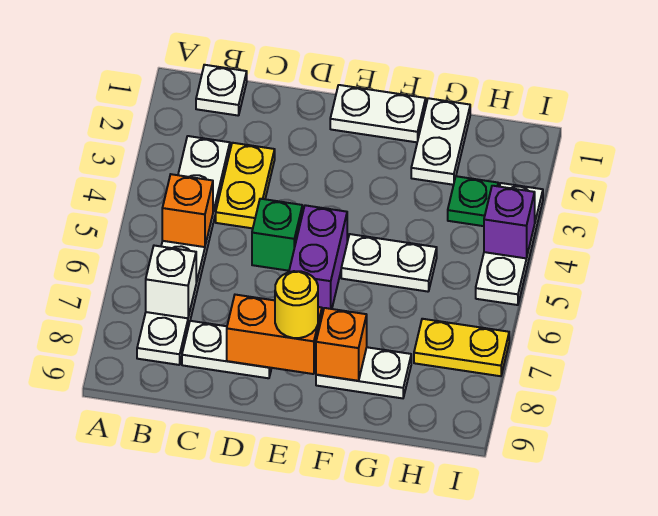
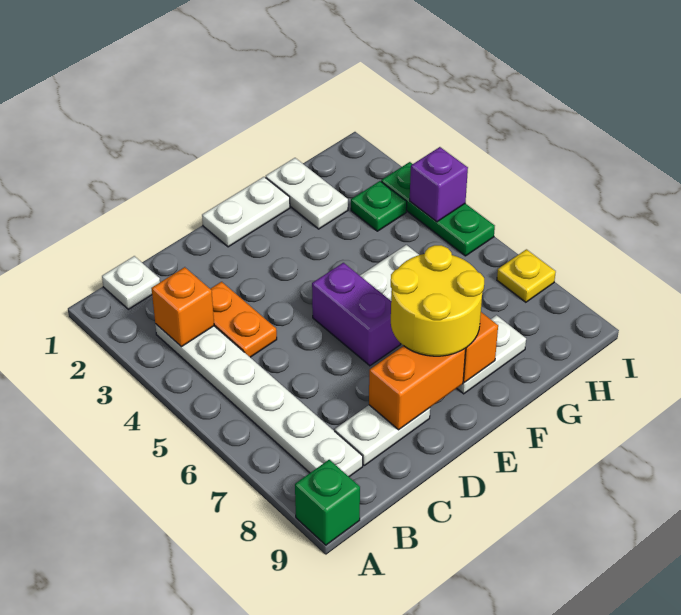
orange 1x1 brick [162,174,213,247] -> orange 1x1 brick moved to [151,267,214,347]
white 1x1 brick [146,246,196,318] -> none
yellow 1x2 plate [216,143,275,228] -> orange 1x2 plate [211,282,277,357]
green 1x1 brick [252,199,302,271] -> green 1x1 brick moved to [295,460,360,545]
yellow 1x1 round brick [275,271,318,338] -> yellow 2x2 round brick [391,245,484,356]
yellow 1x2 plate [414,319,509,376] -> yellow 1x1 plate [497,249,556,302]
white 1x3 plate [476,183,543,305] -> green 1x3 plate [381,162,495,256]

